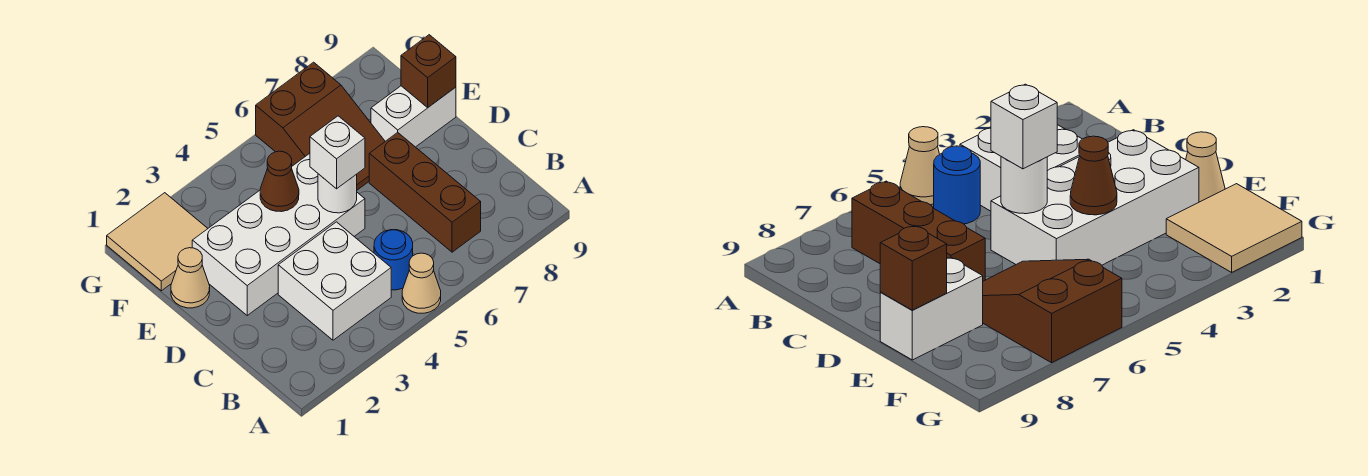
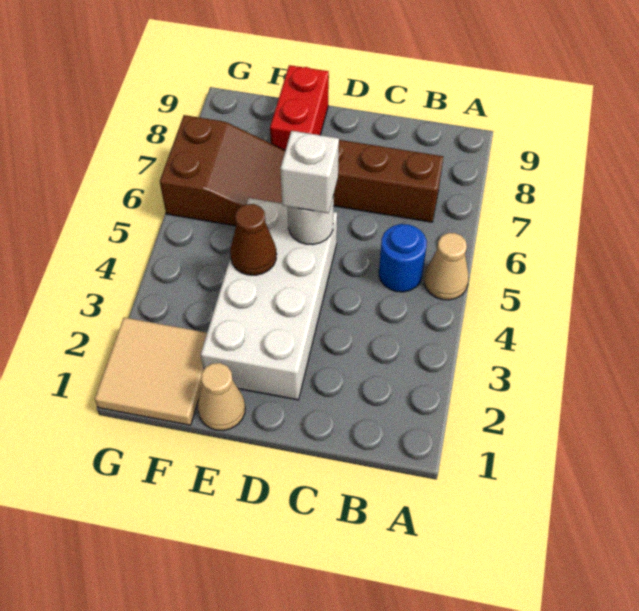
white 2x2 brick [278,222,391,340] -> none
white 1x2 brick [371,86,456,147] -> red 1x2 brick [270,65,329,150]
brown 1x1 brick [401,35,456,107] -> none

